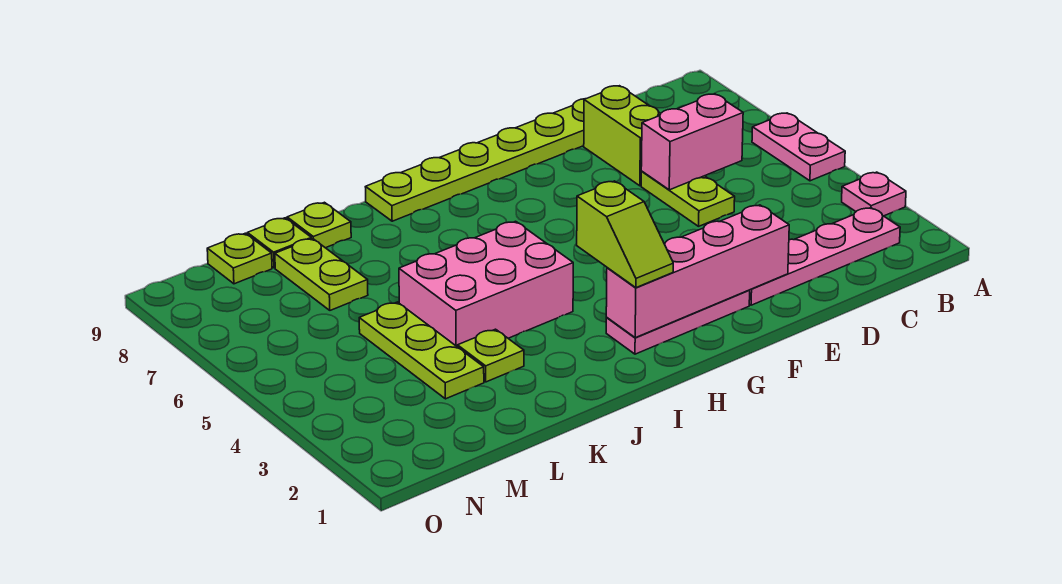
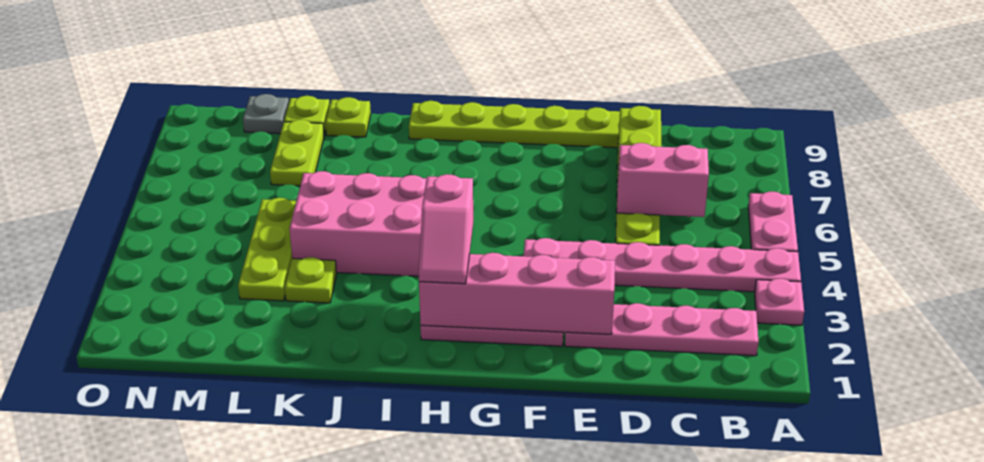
none -> pink 1x6 plate [524,238,801,292]
lime 1x2 slope [577,181,673,288] -> pink 1x2 slope [419,174,473,284]
lime 1x1 plate [207,233,272,284] -> grey 1x1 plate [243,94,289,134]

